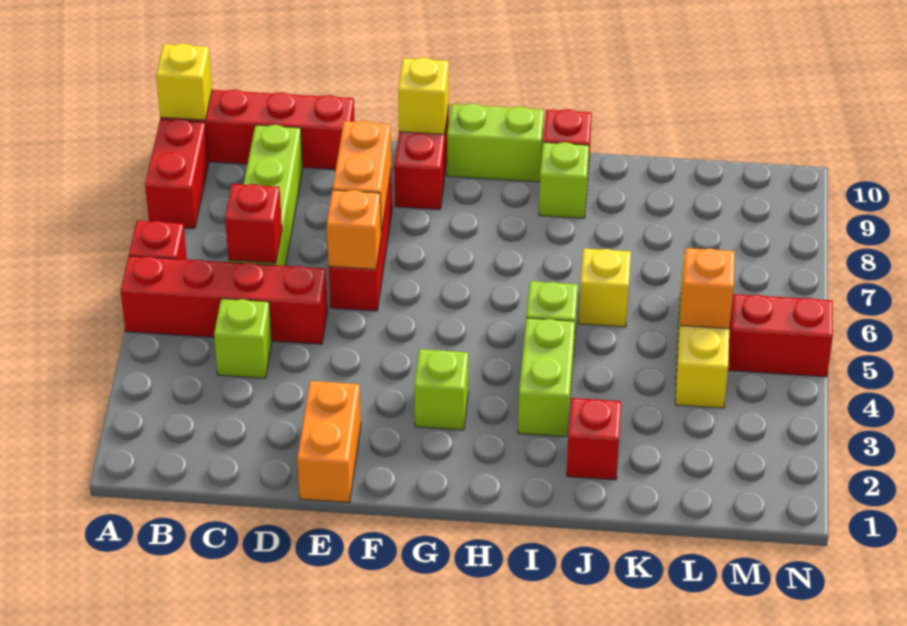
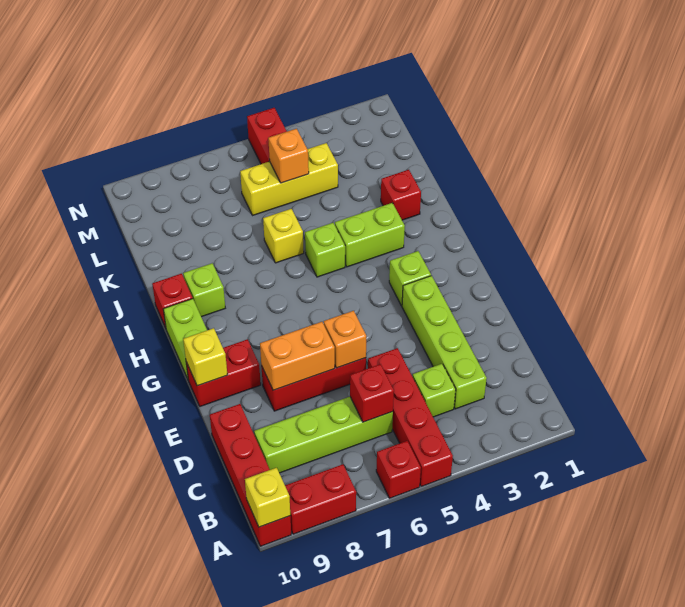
none -> lime 1x4 brick [402,276,487,409]
orange 1x2 brick [297,381,361,503] -> none

